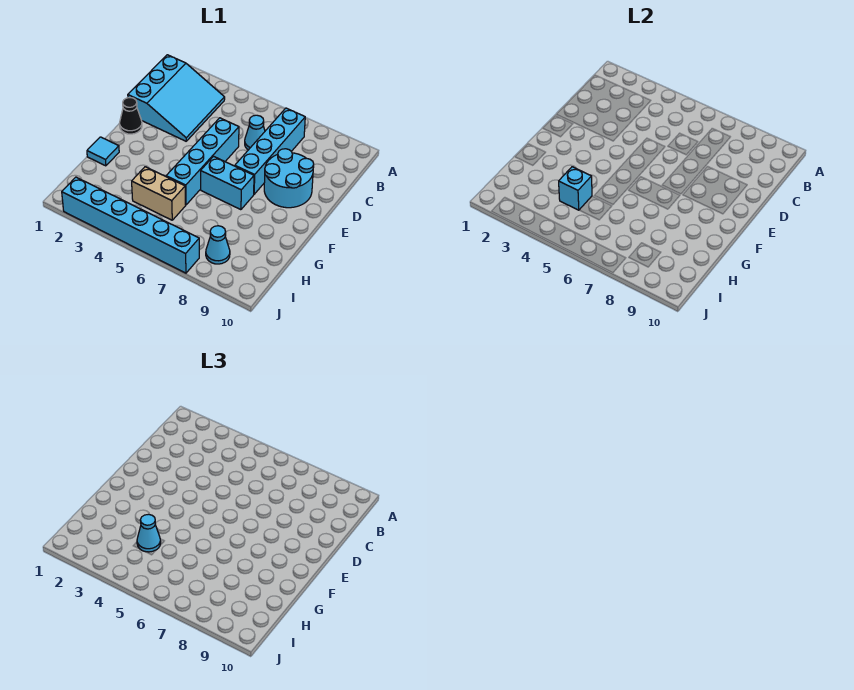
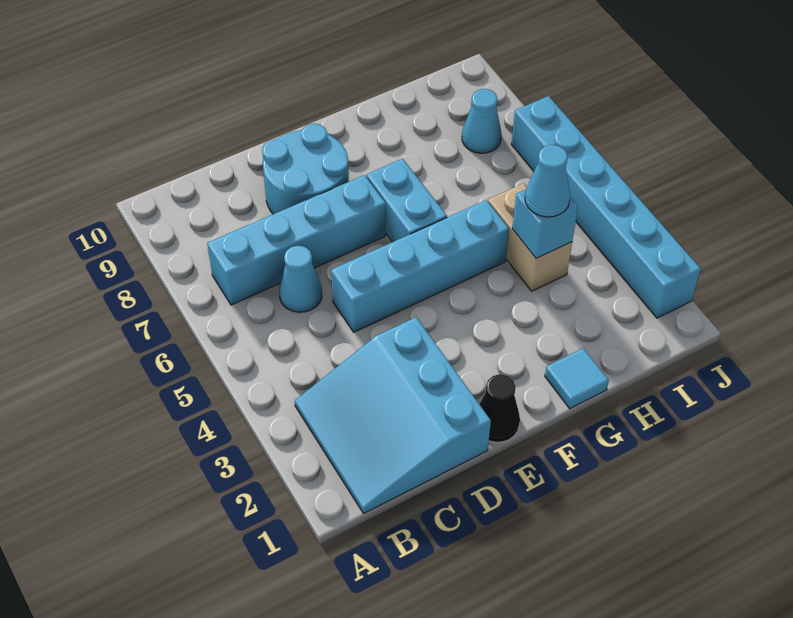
cyan 3x3 slope [128,55,225,141] -> cyan 3x3 slope turned to [295,317,491,513]

